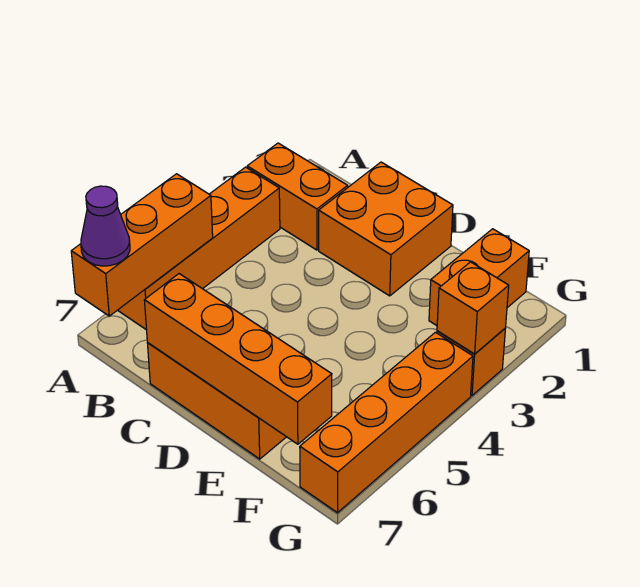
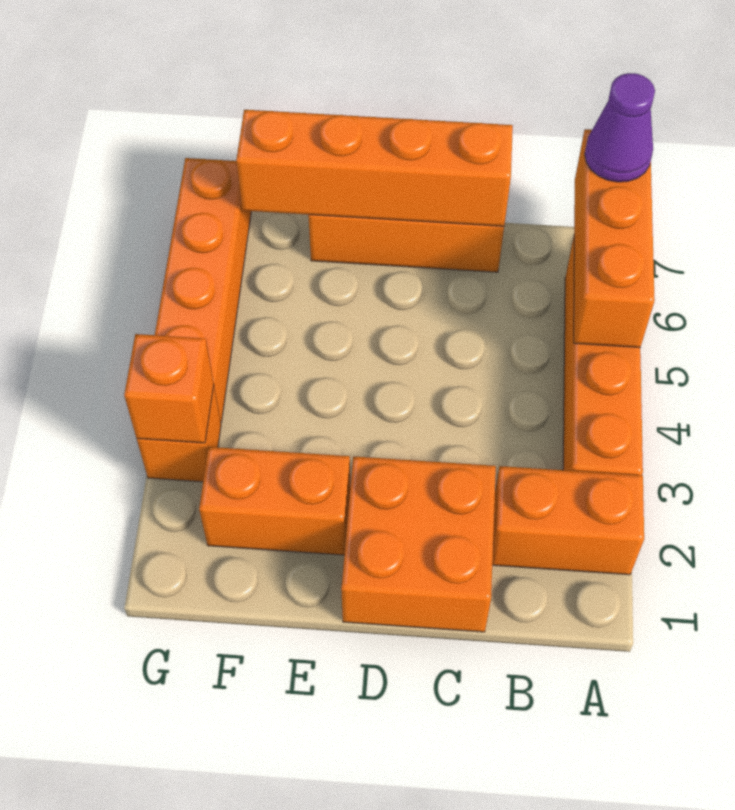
orange 1x2 brick [429,229,529,326] -> orange 1x2 brick turned to [199,447,350,555]

